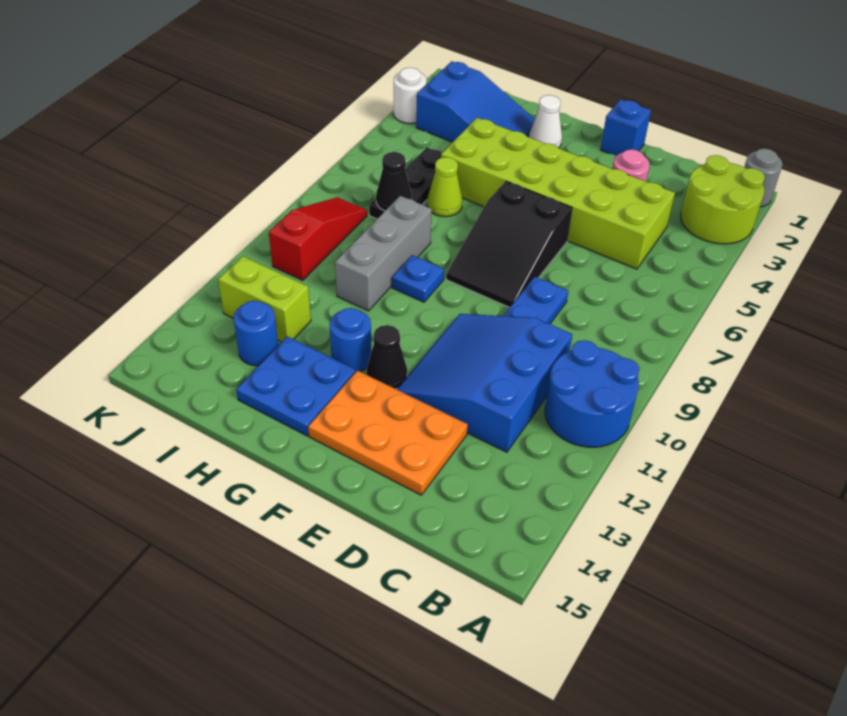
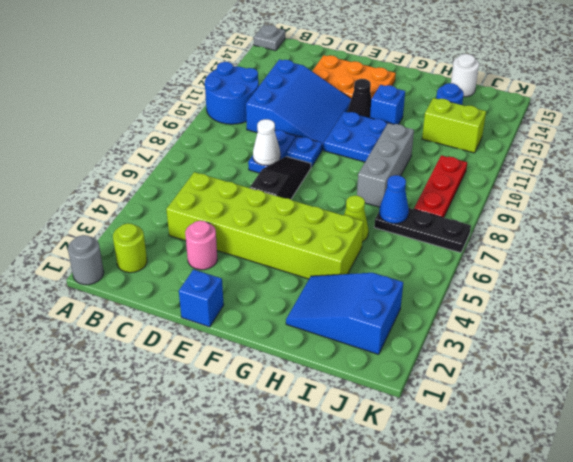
lime 2x2 round brick [681,155,765,244] -> lime 1x1 round brick [113,223,147,273]
none -> grey 1x1 plate [254,25,285,51]
black 2x3 slope [446,181,572,307] -> black 1x3 slope [250,156,311,199]
white 1x1 cone [529,95,562,147] -> white 1x1 cone moved to [253,119,280,165]
blue 1x1 plate [392,255,444,302] -> blue 1x1 plate moved to [287,136,322,167]
blue 1x1 round brick [330,308,372,371] -> blue 1x1 brick [370,85,405,124]
blue 2x2 plate [236,336,356,436] -> blue 2x2 plate moved to [324,111,388,162]
black 1x3 plate [369,147,442,219] -> black 1x3 plate turned to [374,208,471,253]
black 1x1 cone [376,152,412,211] -> blue 1x1 cone [379,175,409,224]
red 1x3 slope [269,197,367,280] -> red 1x3 plate [414,155,467,218]
white 1x1 round brick [394,68,427,124] -> white 1x1 round brick moved to [451,54,479,97]

